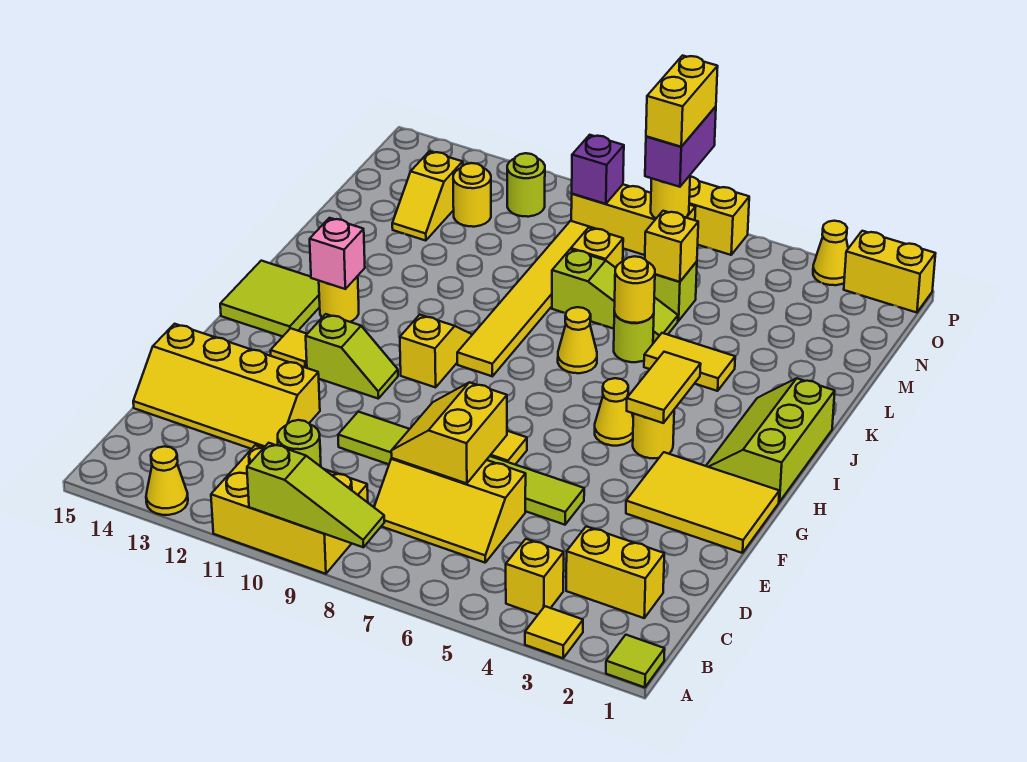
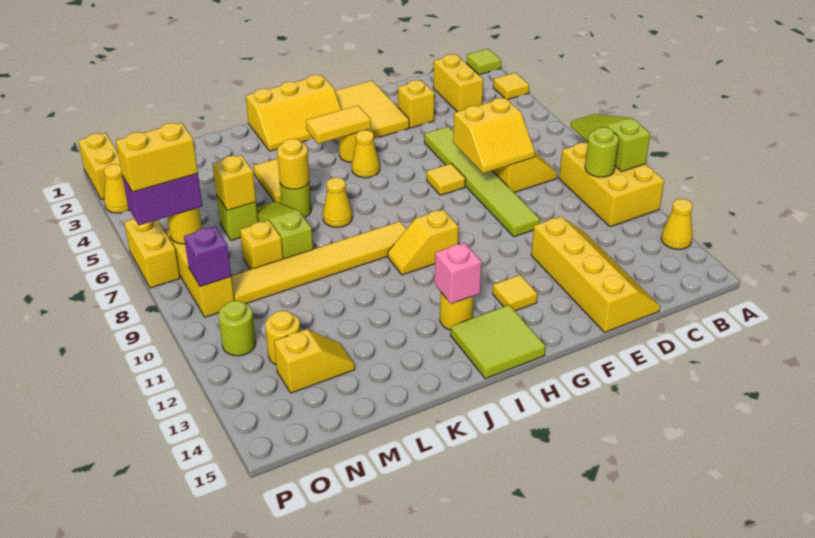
yellow 1x1 brick [506,539,564,615] -> yellow 1x1 brick moved to [398,80,434,128]
lime 1x2 slope [306,314,398,399] -> none
lime 2x3 slope [706,378,835,502] -> yellow 2x3 slope [246,75,341,151]

